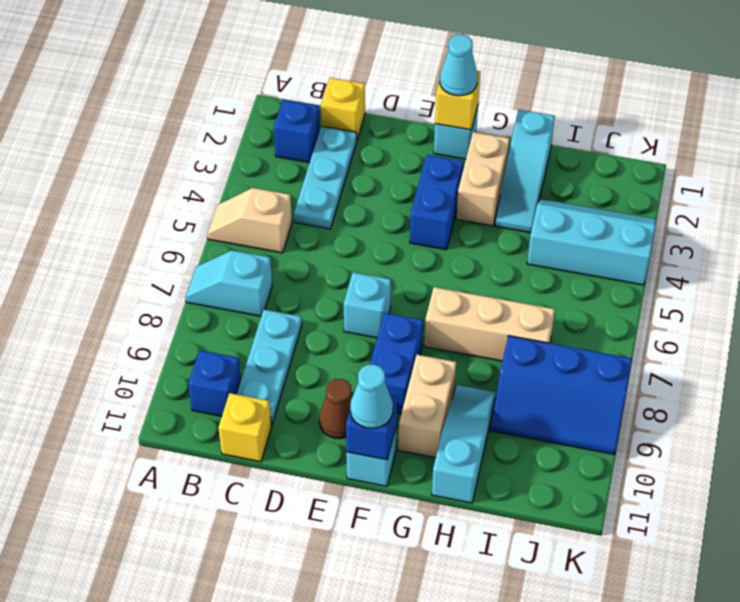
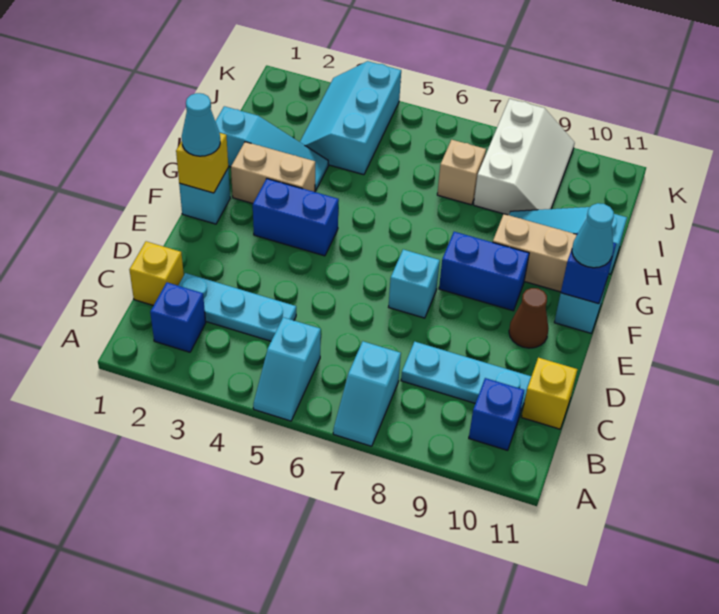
tan 1x2 slope [207,188,292,253] -> cyan 1x2 slope [253,317,321,421]
tan 1x3 brick [424,287,555,361] -> tan 1x1 brick [437,140,486,205]
blue 2x3 slope [490,336,632,455] -> white 2x3 slope [474,99,575,215]

